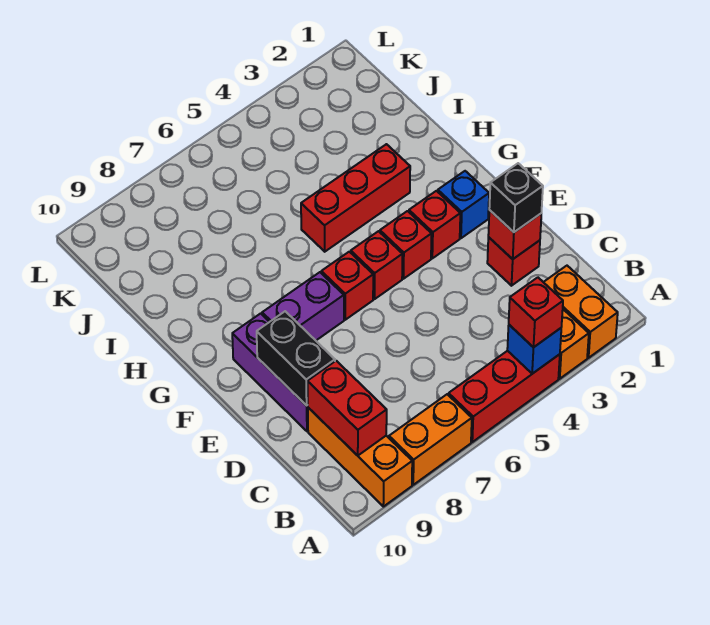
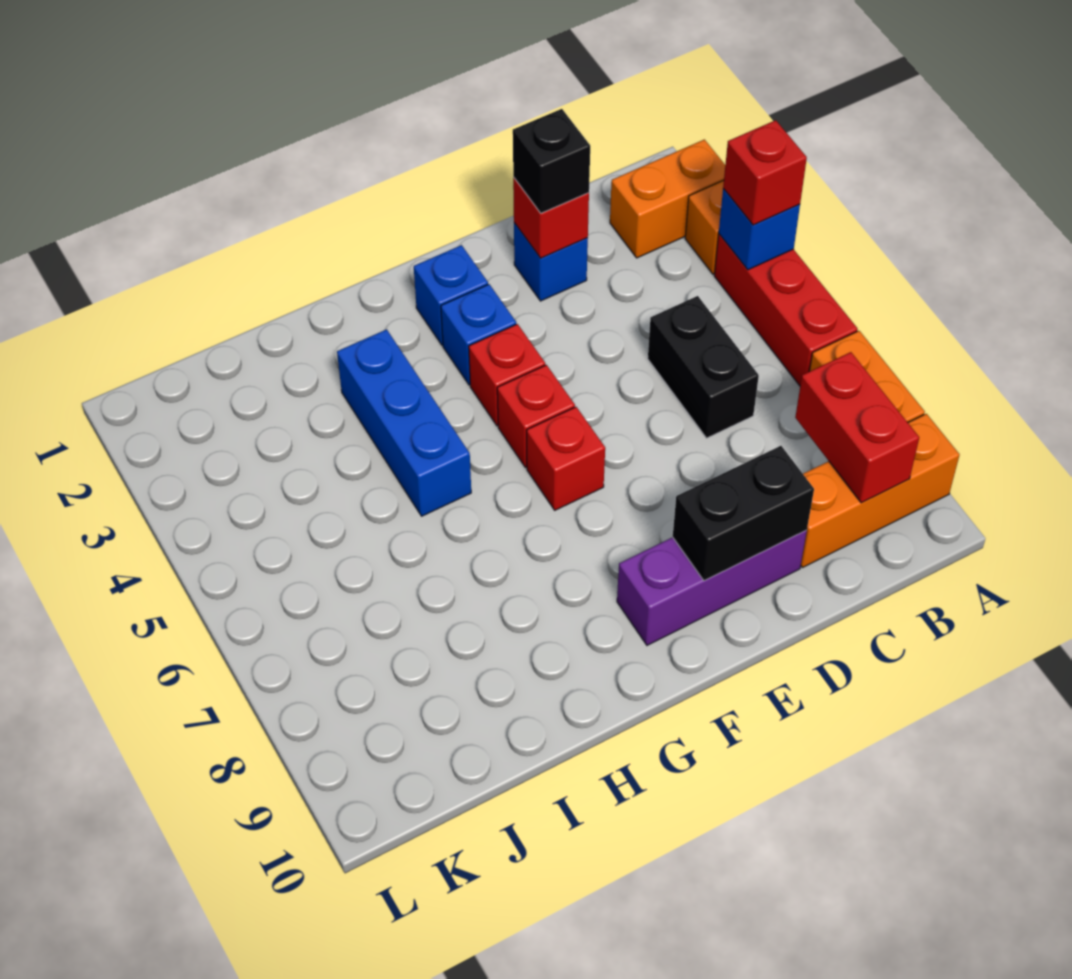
red 1x2 brick [307,361,387,456] -> red 1x2 brick turned to [795,352,919,503]
none -> black 1x2 brick [648,296,759,438]
red 1x1 brick [487,237,540,286] -> blue 1x1 brick [514,223,588,301]
red 1x1 brick [409,191,460,258] -> blue 1x1 brick [441,284,516,385]
purple 1x2 brick [262,272,344,340] -> none
red 1x3 brick [301,144,410,252] -> blue 1x3 brick [337,329,471,516]

